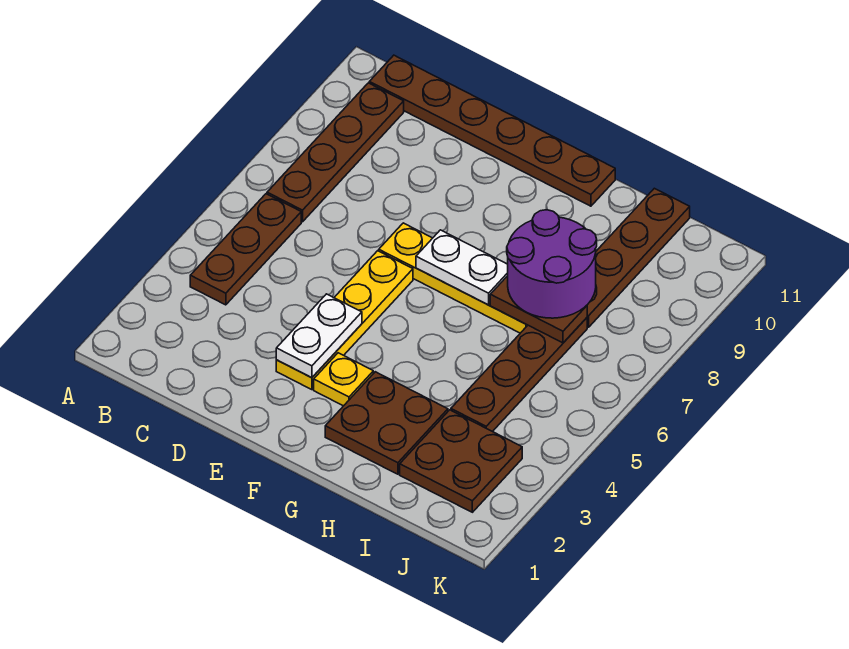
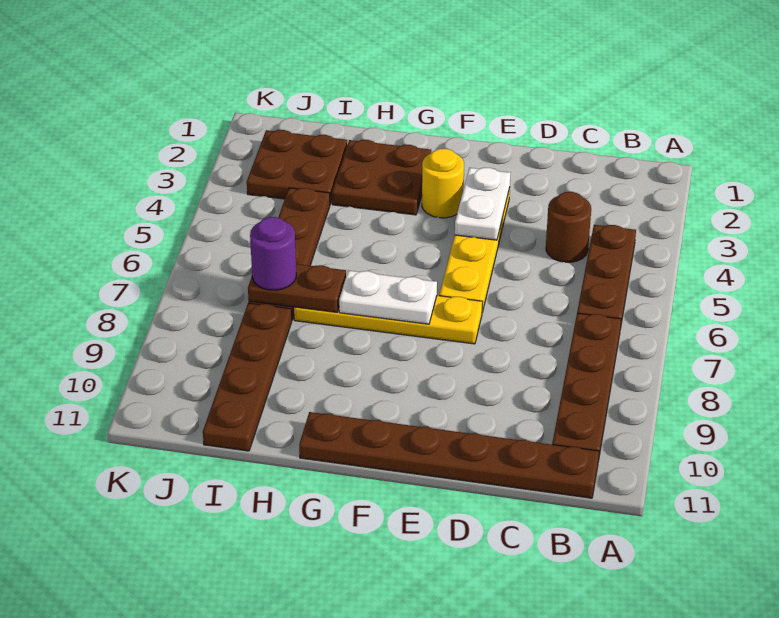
none -> brown 1x1 round brick [546,192,591,262]
yellow 1x1 plate [314,353,373,406] -> yellow 1x1 round brick [422,149,464,218]
purple 2x2 round brick [507,210,597,318] -> purple 1x1 round brick [250,217,296,290]

